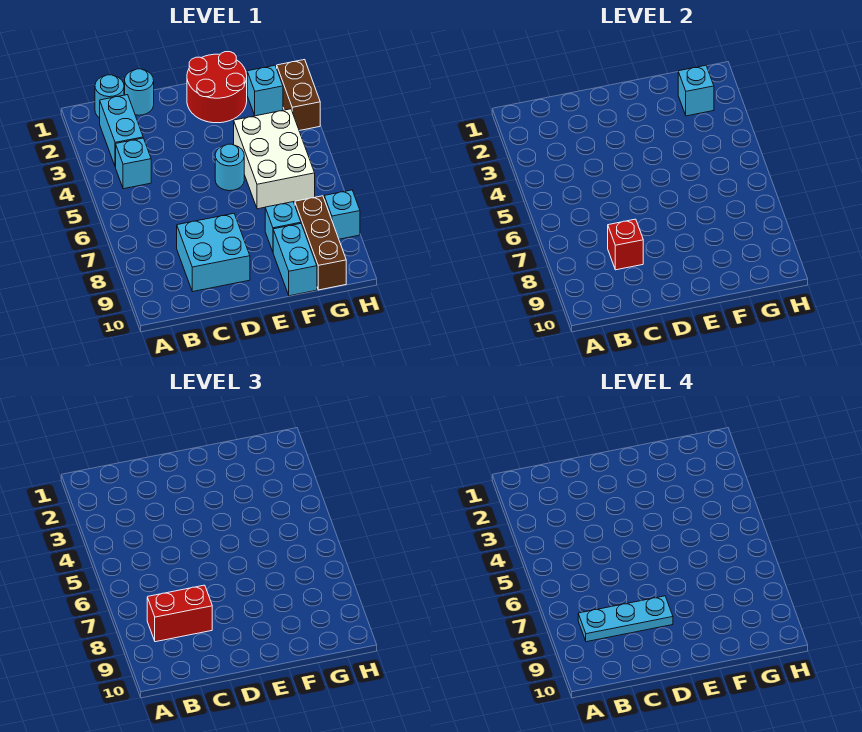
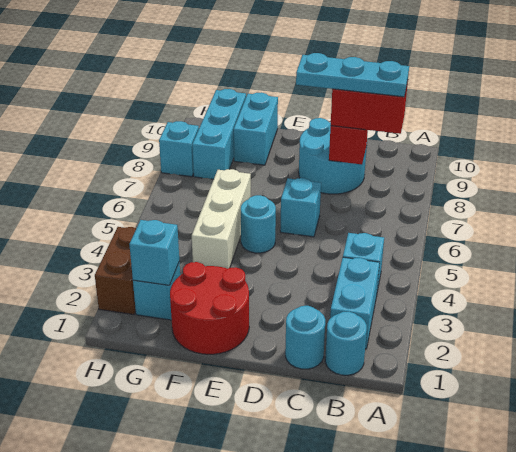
cyan 2x2 brick [177,213,250,292] -> cyan 2x2 round brick [299,118,367,194]
white 2x3 brick [234,109,315,209] -> white 1x3 brick [192,169,251,269]
cyan 1x1 brick [265,202,301,251] -> cyan 1x1 brick moved to [280,178,321,237]
brown 1x3 brick [295,196,346,290] -> cyan 1x3 brick [192,89,246,179]

